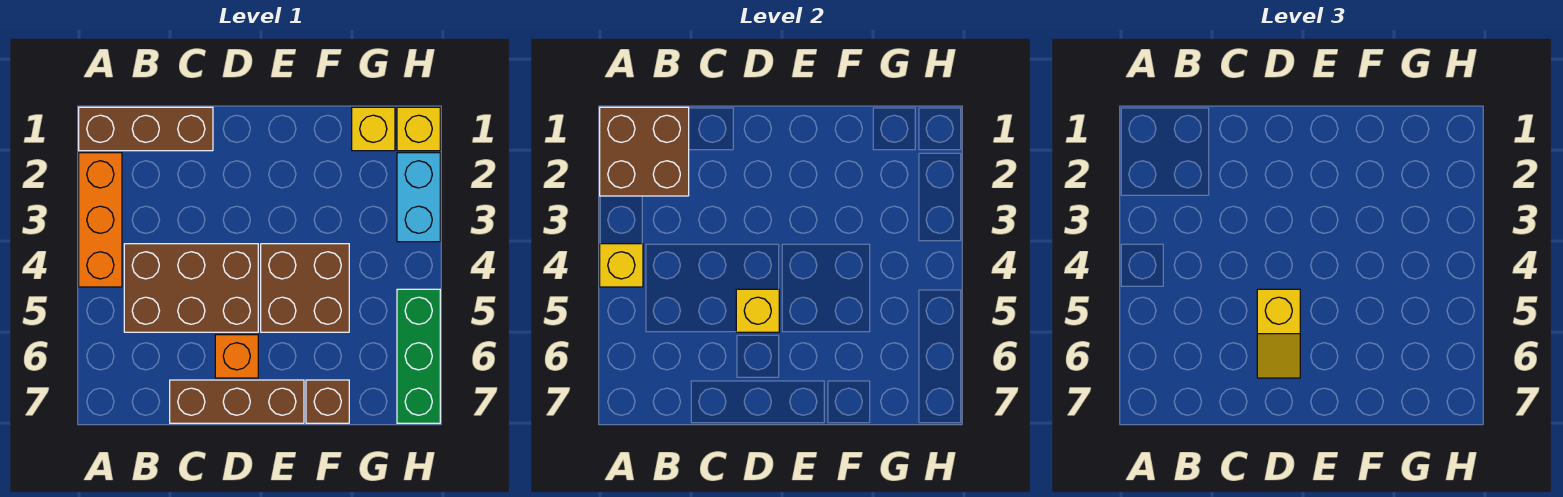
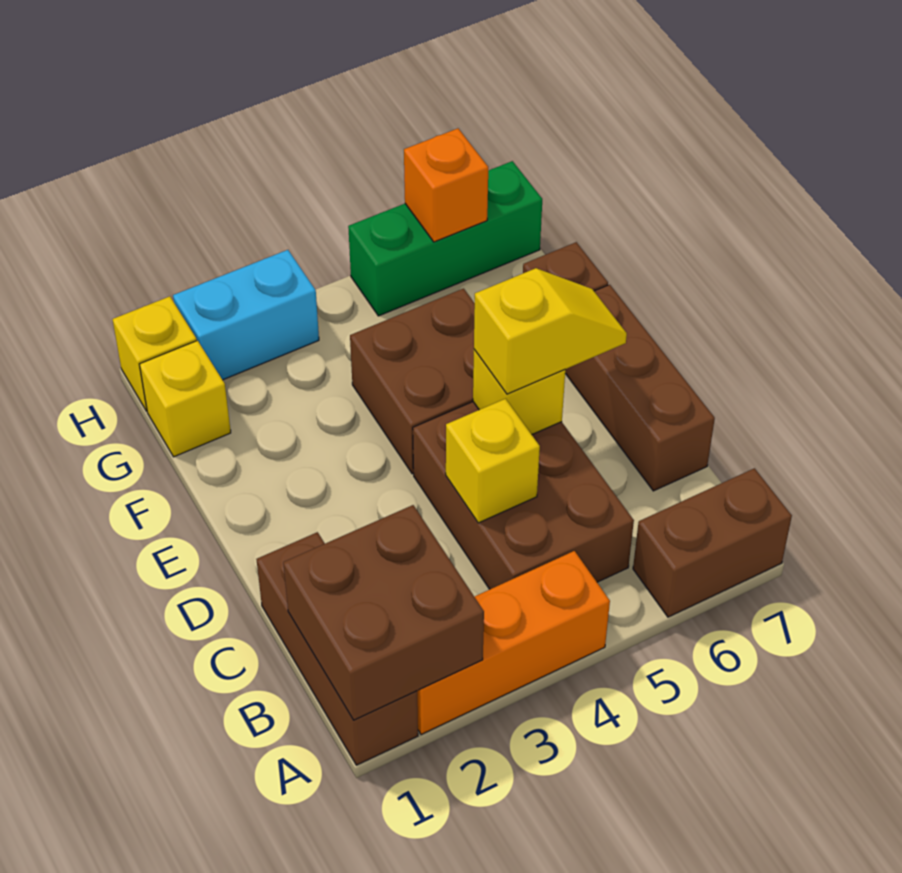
yellow 1x1 brick [600,244,643,287] -> yellow 1x1 brick moved to [446,399,540,523]
none -> brown 1x2 brick [633,468,792,617]
orange 1x1 brick [215,335,258,378] -> orange 1x1 brick moved to [404,128,488,242]

